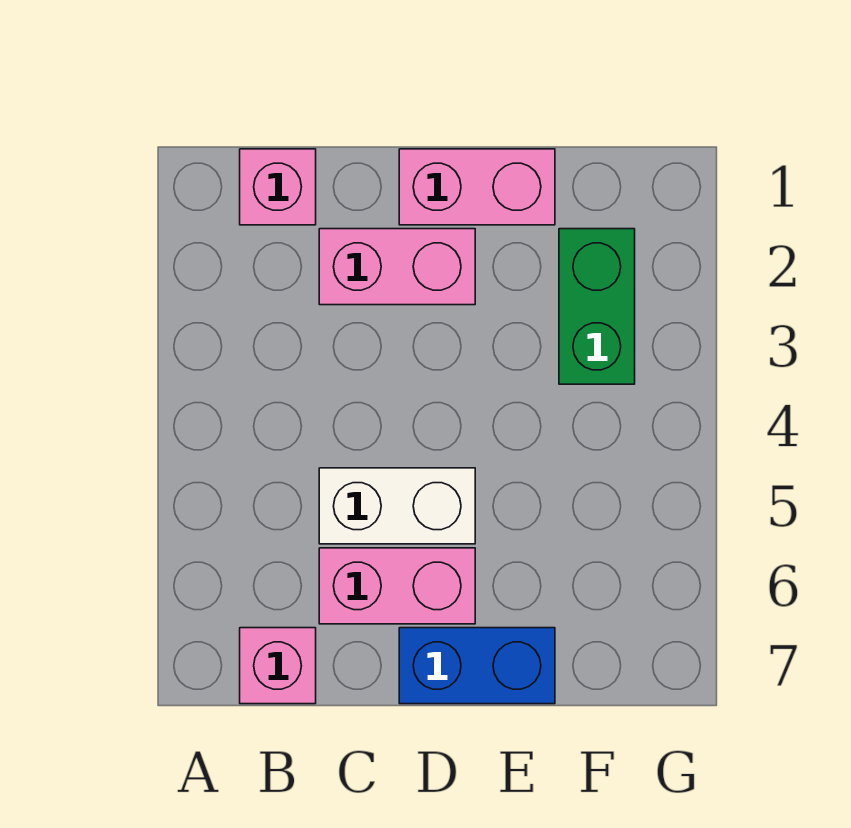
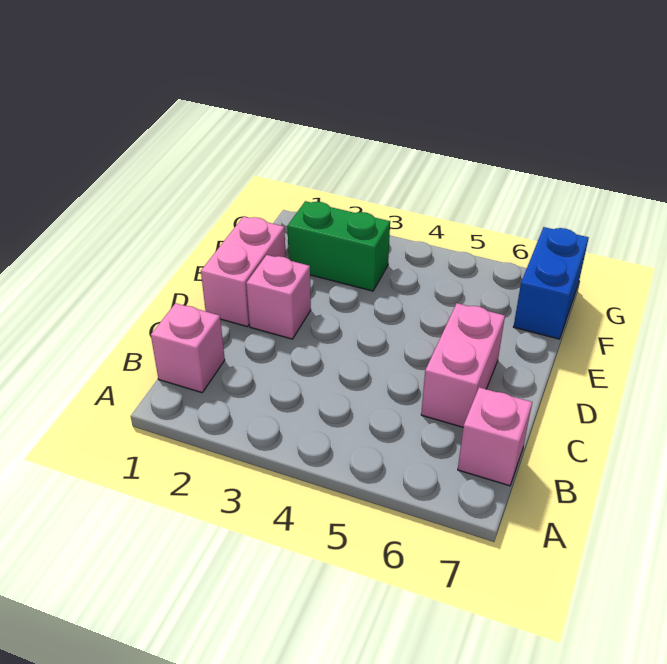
pink 1x2 brick [319,229,475,305] -> pink 1x1 brick [246,255,311,339]
white 1x2 brick [319,468,475,544] -> none
blue 1x2 brick [399,628,555,704] -> blue 1x2 brick moved to [514,227,589,339]

